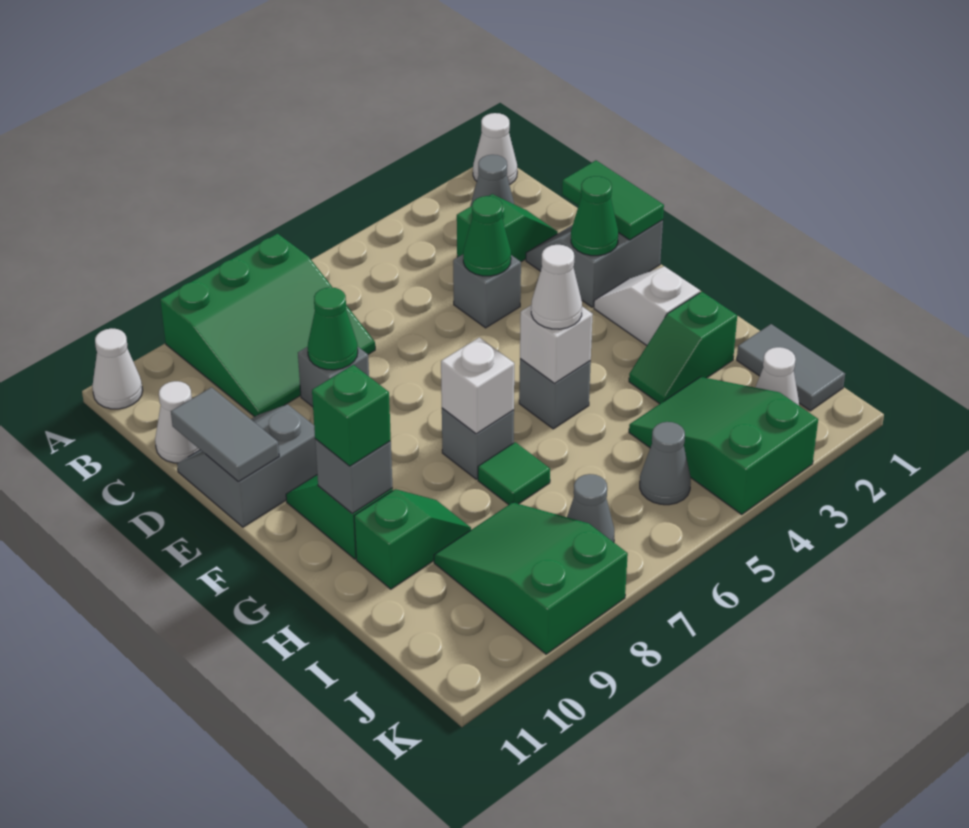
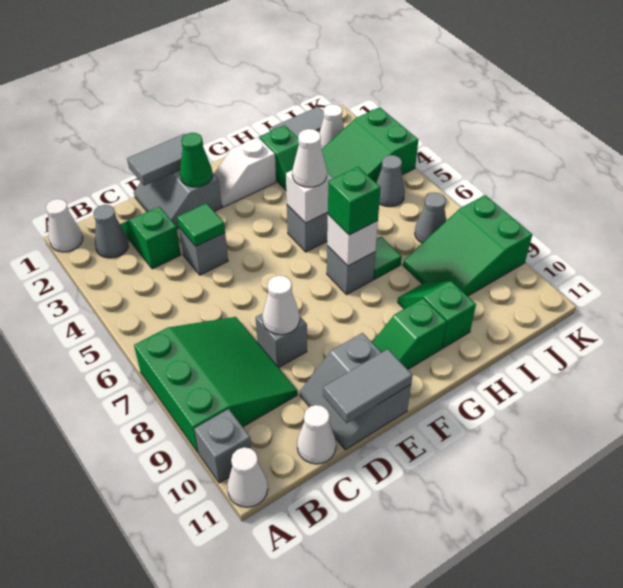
green 1x2 tile [562,160,664,240] -> grey 1x2 tile [127,134,185,186]
green 1x1 cone [463,196,511,276] -> green 1x1 tile [177,203,225,246]
green 1x1 cone [307,287,358,370] -> white 1x1 cone [262,275,300,335]
grey 1x1 brick [315,439,393,513] -> grey 1x1 brick moved to [194,409,251,483]
green 1x1 brick [312,365,391,466] -> green 1x1 brick moved to [328,167,381,235]

